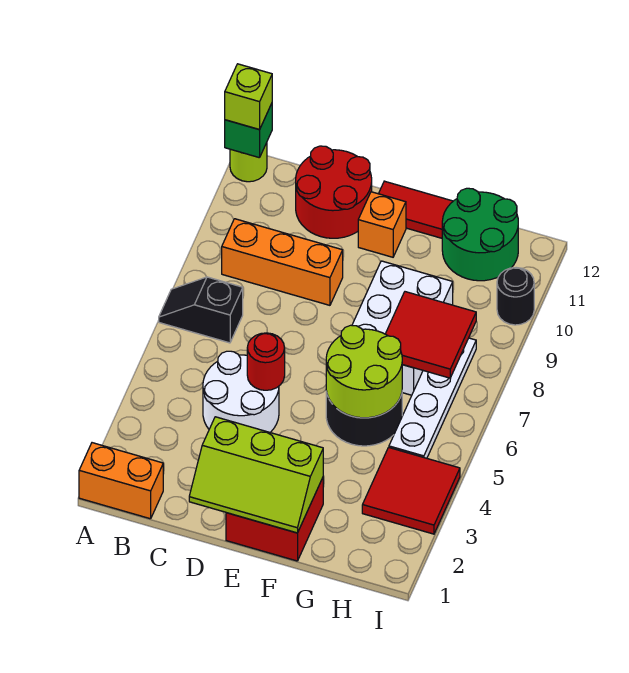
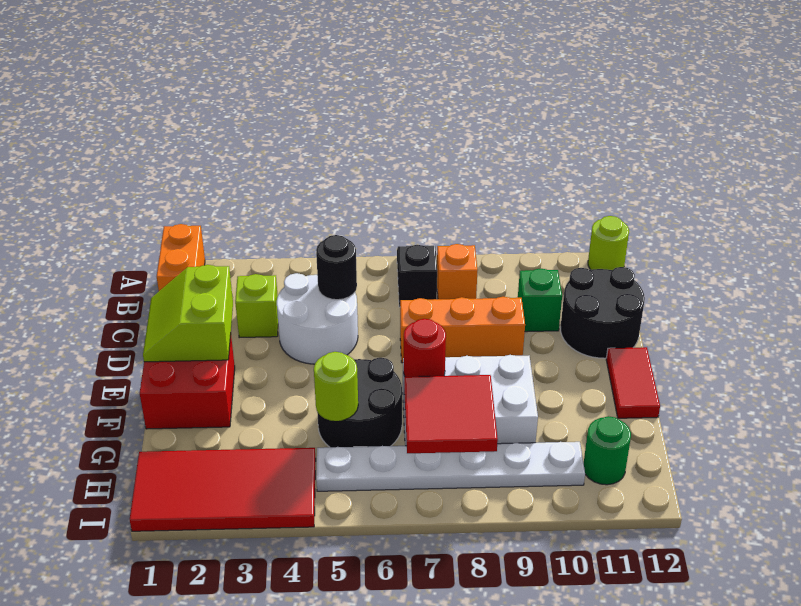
green 1x1 brick [225,103,272,158] -> green 1x1 brick moved to [518,268,562,332]
lime 1x1 brick [225,64,272,130] -> lime 1x1 brick moved to [235,274,278,338]
orange 1x3 brick [222,219,343,305] -> orange 1x3 brick turned to [400,297,525,363]
red 2x2 round brick [296,146,372,238] -> black 2x2 round brick [560,267,645,358]
lime 2x3 slope [189,417,323,533] -> lime 2x2 slope [143,265,233,362]
red 1x1 round brick [247,333,285,390] -> red 1x1 round brick moved to [404,319,446,377]
orange 1x1 brick [358,192,406,257] -> orange 1x1 brick moved to [437,244,477,299]
lime 2x2 round brick [326,325,402,418] -> lime 1x1 round brick [314,352,358,421]
green 2x2 round brick [442,188,518,281] -> green 1x1 round brick [584,416,631,485]
red 2x2 tile [362,447,460,534] -> red 2x4 tile [130,448,316,531]
white 1x4 plate [389,338,476,458] -> white 1x6 plate [316,442,585,491]
black 1x1 round brick [497,267,534,325] -> black 1x1 round brick moved to [316,235,357,300]

